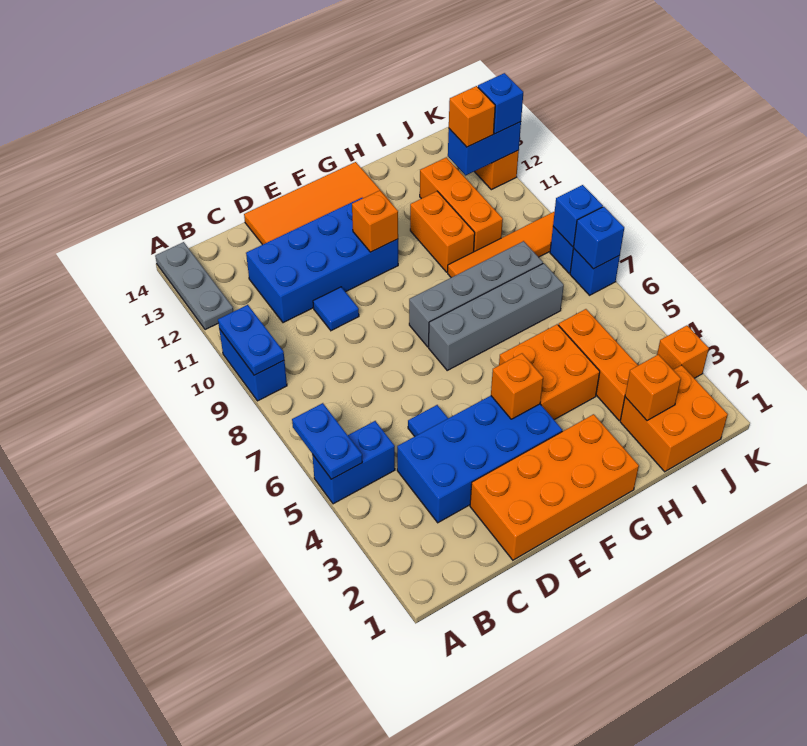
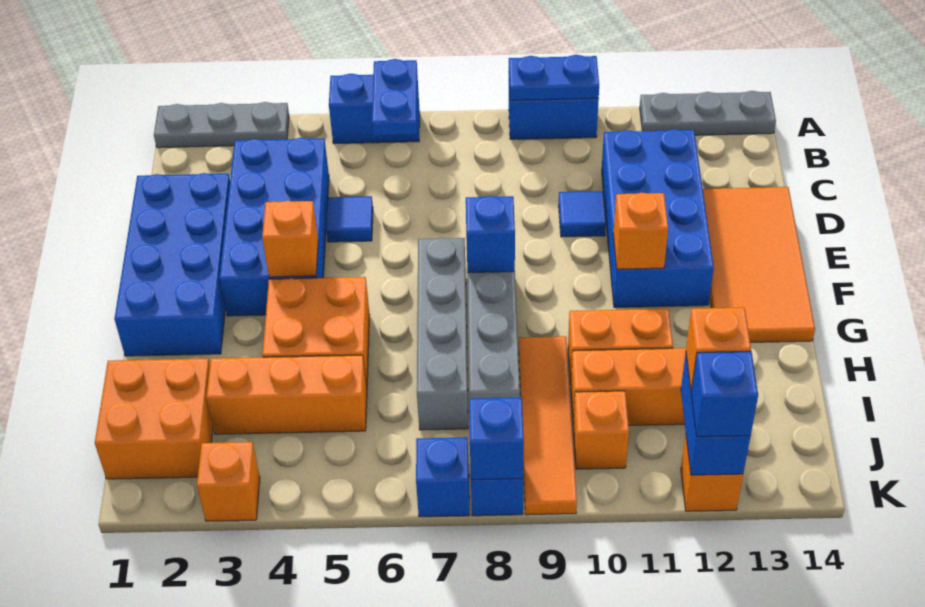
none -> grey 1x3 plate [154,102,289,148]
blue 1x2 brick [312,421,395,504] -> blue 1x2 brick turned to [329,74,420,144]
blue 1x2 plate [292,403,362,479] -> blue 1x2 plate turned to [372,59,417,135]
orange 2x4 brick [470,414,639,560] -> blue 2x4 brick [114,173,230,356]
orange 1x1 brick [625,354,681,421] -> orange 1x1 brick moved to [573,391,629,469]
blue 1x1 brick [574,207,624,269] -> blue 1x1 brick moved to [466,196,515,273]

